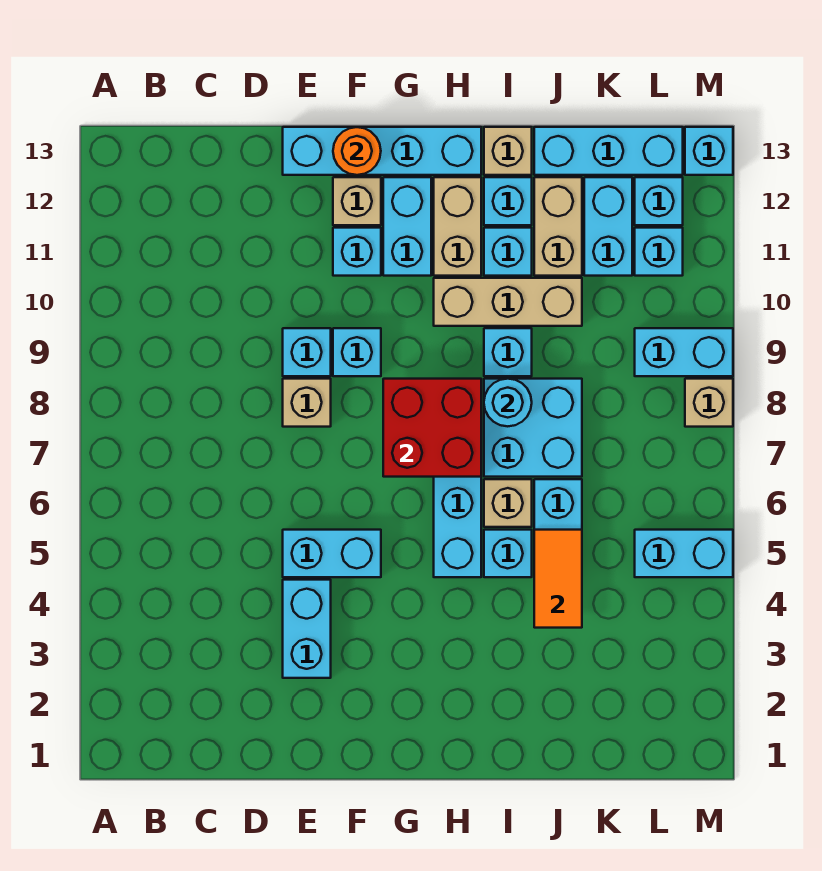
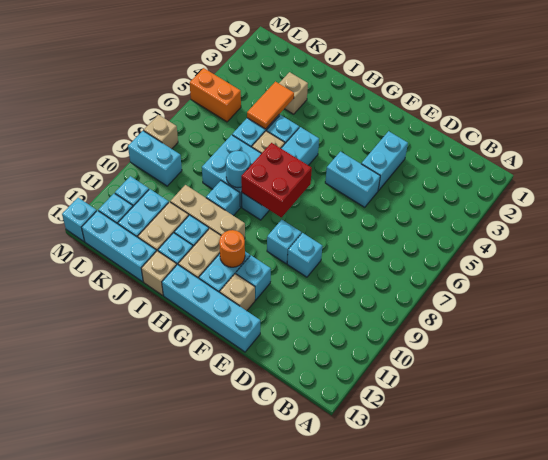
tan 1x1 brick [283,379,331,427] -> tan 1x1 brick moved to [279,72,308,114]
orange 1x1 round brick [333,127,381,175] -> orange 1x1 round brick moved to [219,230,245,267]
cyan 1x2 brick [635,530,733,577] -> orange 1x2 brick [190,68,241,122]

